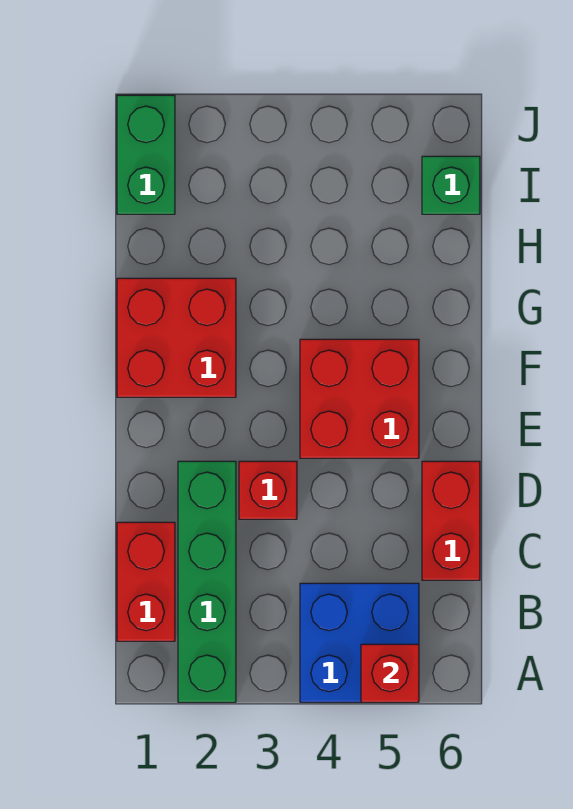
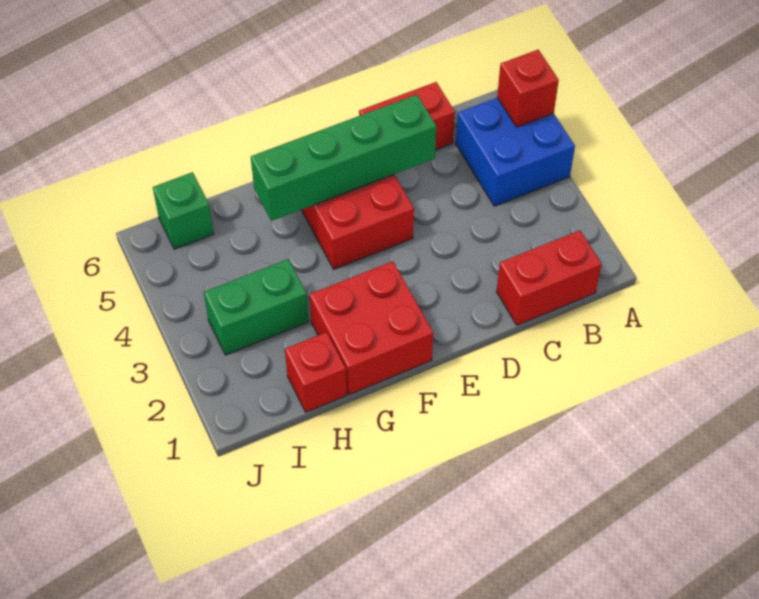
green 1x4 brick [178,461,236,702] -> green 1x4 brick moved to [251,95,436,221]
red 1x1 brick [239,461,297,519] -> red 1x1 brick moved to [285,332,347,412]
green 1x2 brick [117,95,175,214] -> green 1x2 brick moved to [204,259,309,355]

